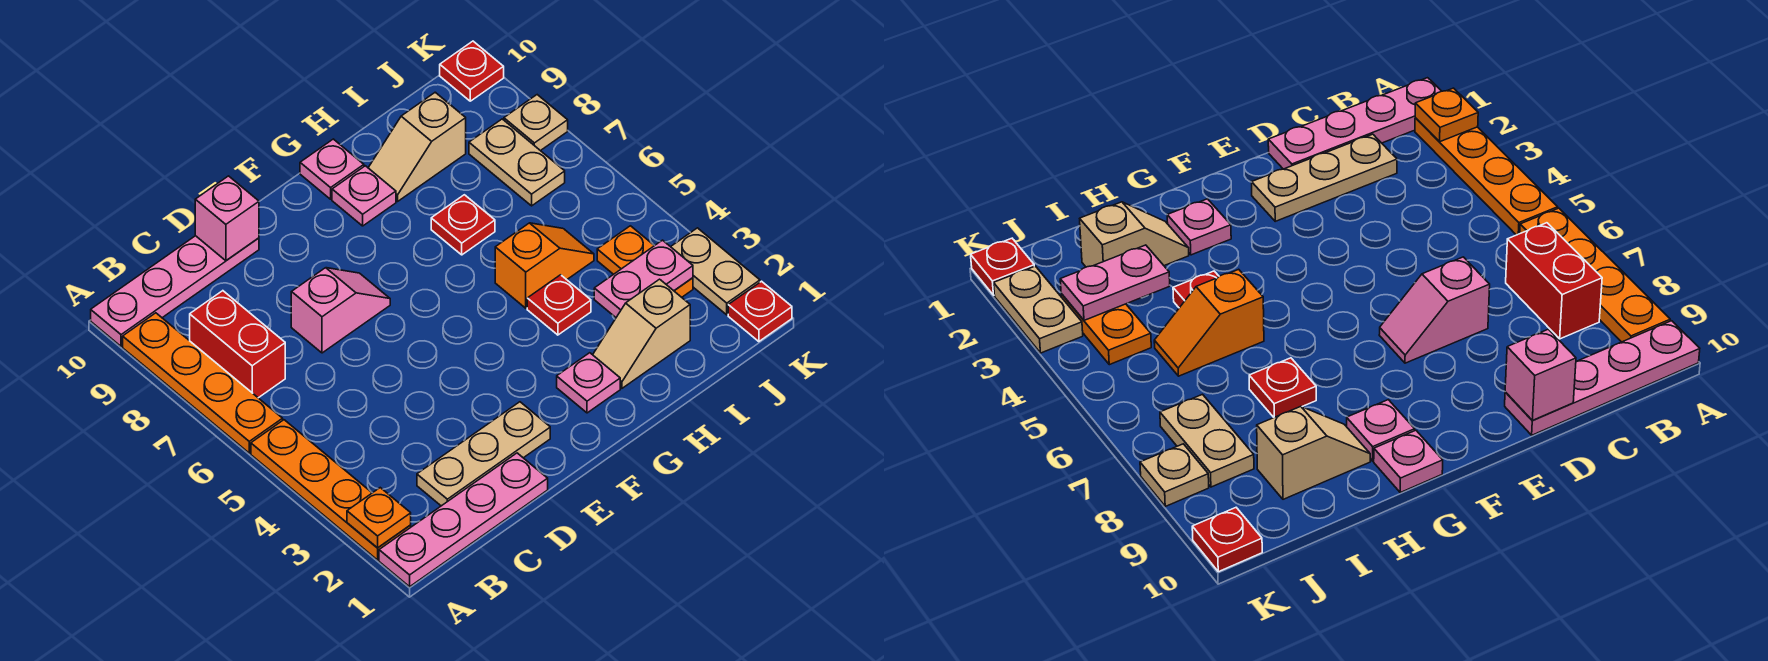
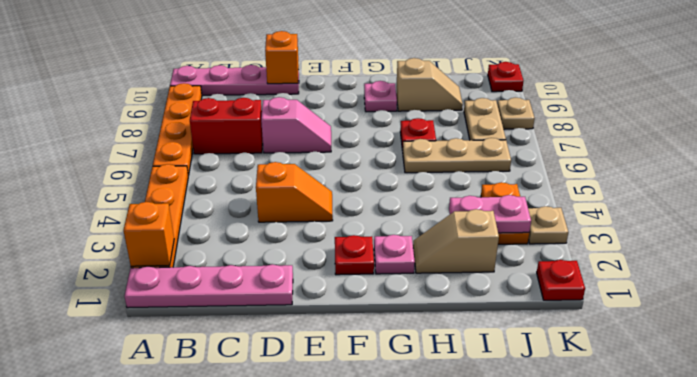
orange 1x1 plate [347,488,411,548] -> orange 1x1 brick [123,202,174,266]
red 1x2 brick [190,291,285,398] -> red 1x2 brick turned to [190,98,263,154]
tan 1x3 plate [417,402,550,506] -> tan 1x3 plate moved to [403,138,511,173]
pink 1x1 brick [195,176,259,261] -> orange 1x1 brick [265,31,299,84]
pink 1x1 plate [300,139,364,199] -> none
red 1x1 plate [527,275,591,335] -> red 1x1 plate moved to [335,235,374,275]
orange 1x2 slope [495,223,594,308] -> orange 1x2 slope moved to [256,162,333,222]
tan 1x2 slope [368,92,466,201] -> tan 1x2 slope turned to [396,58,463,111]
tan 1x2 plate [671,228,760,315] -> tan 1x1 plate [528,206,568,244]

